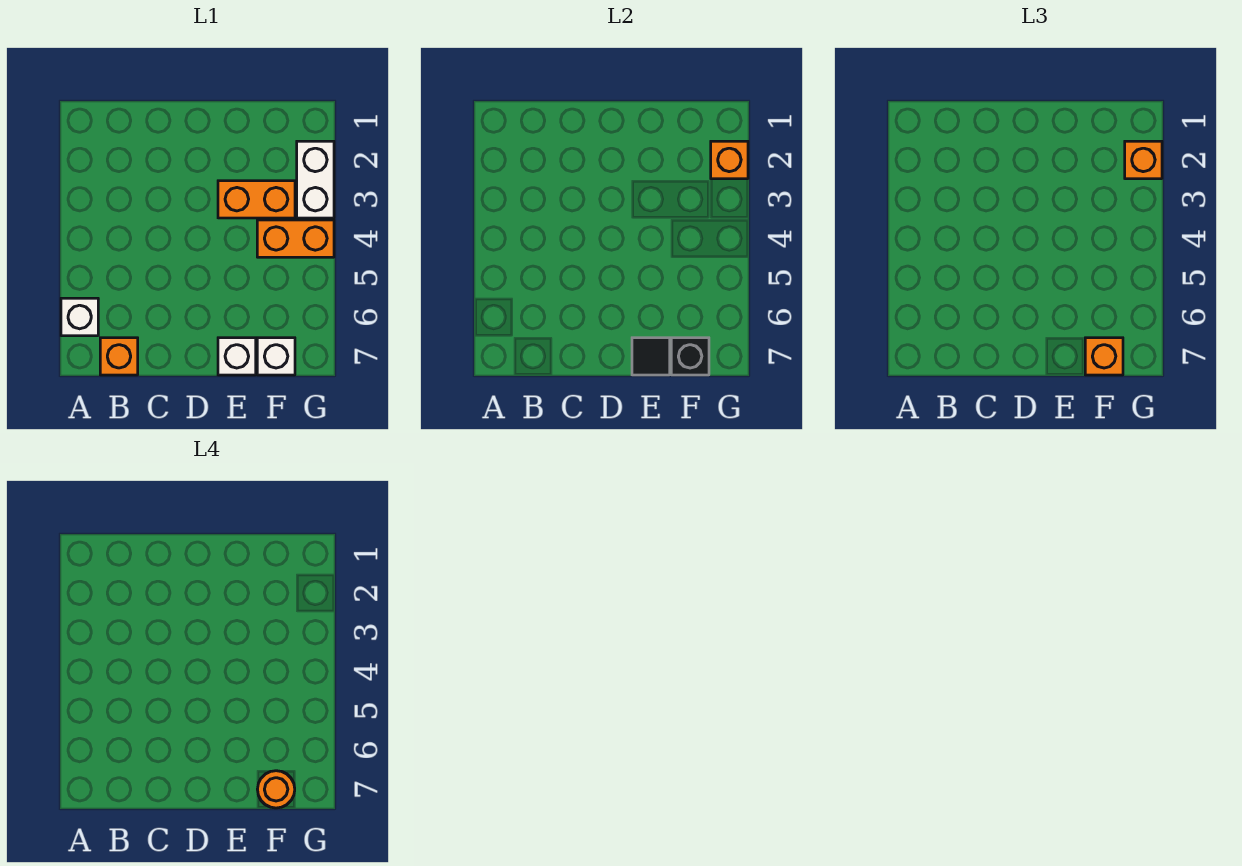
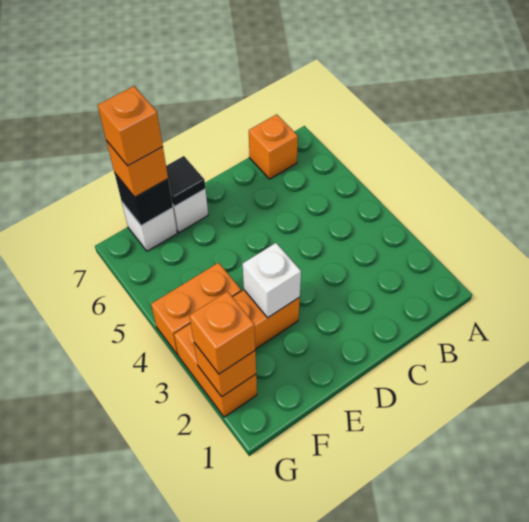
white 1x1 brick [61,298,98,336] -> white 1x1 brick moved to [243,243,301,318]
orange 1x1 round brick [257,771,295,808] -> orange 1x1 brick [98,86,163,166]
white 1x2 brick [297,141,334,218] -> orange 1x2 brick [174,324,257,417]

